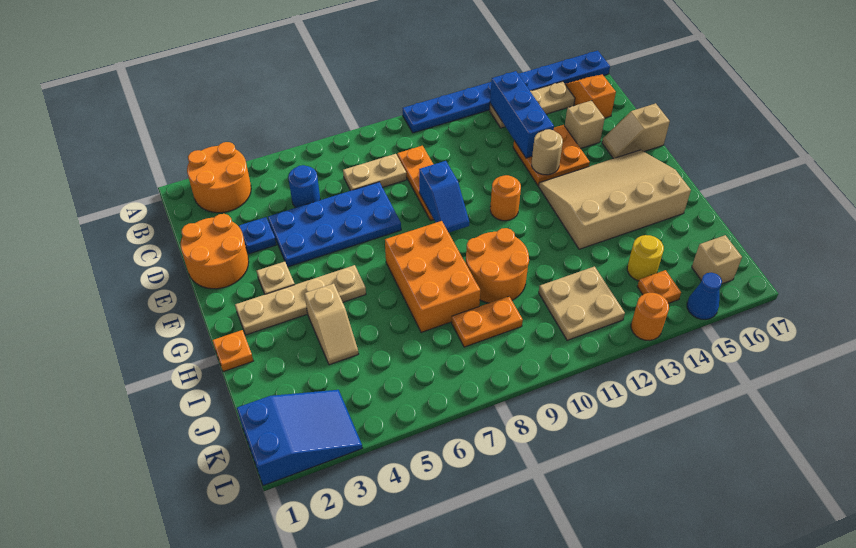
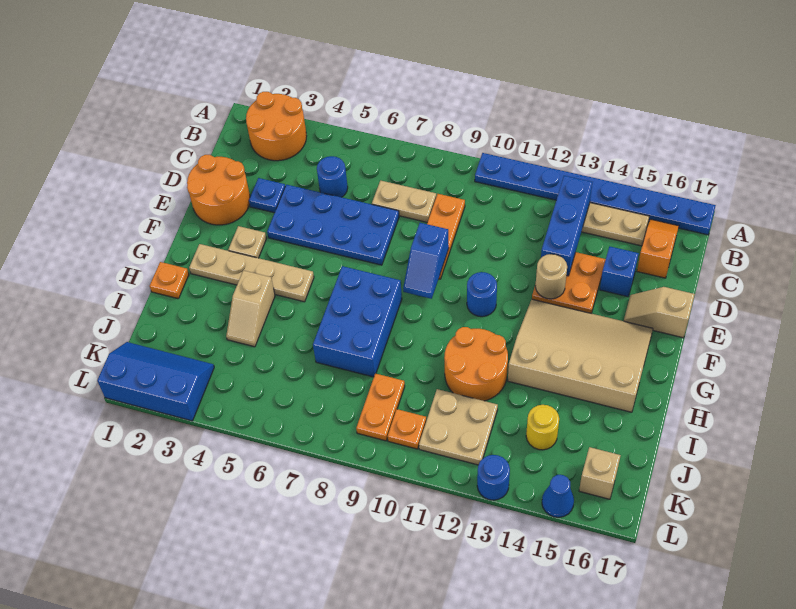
tan 1x1 brick [565,101,605,148] -> blue 1x1 brick [600,247,639,297]
orange 1x1 round brick [490,175,521,221] -> blue 1x1 round brick [467,272,497,317]
orange 2x3 brick [385,221,480,332] -> blue 2x3 brick [313,266,402,377]
orange 2x2 round brick [466,228,529,303] -> orange 2x2 round brick moved to [444,327,508,401]
orange 1x2 plate [452,296,523,347] -> orange 1x2 plate turned to [356,373,405,441]
blue 2x3 slope [237,390,362,486] -> blue 2x3 slope turned to [97,342,214,421]
orange 1x1 plate [637,270,681,303] -> orange 1x1 plate moved to [387,409,426,449]
orange 1x1 round brick [631,293,669,341] -> blue 1x1 round brick [477,455,510,500]

